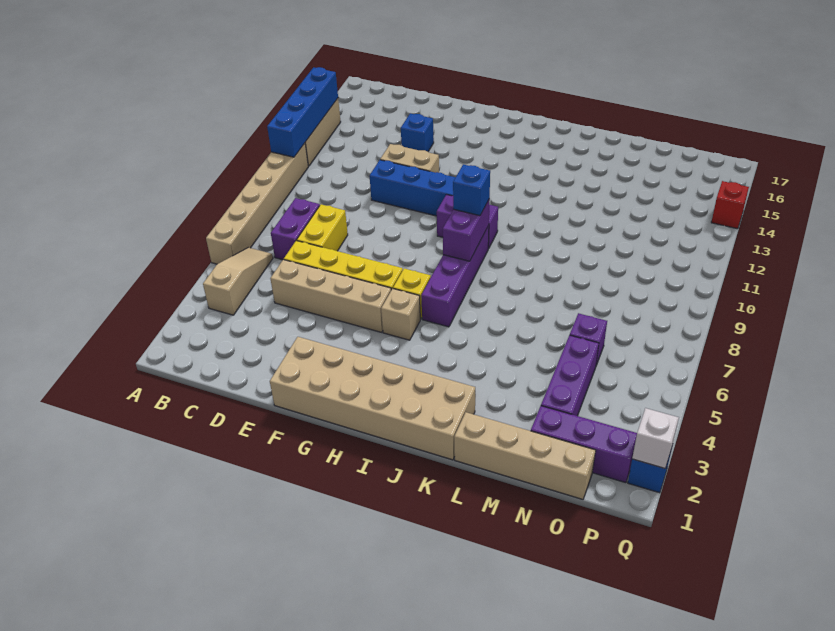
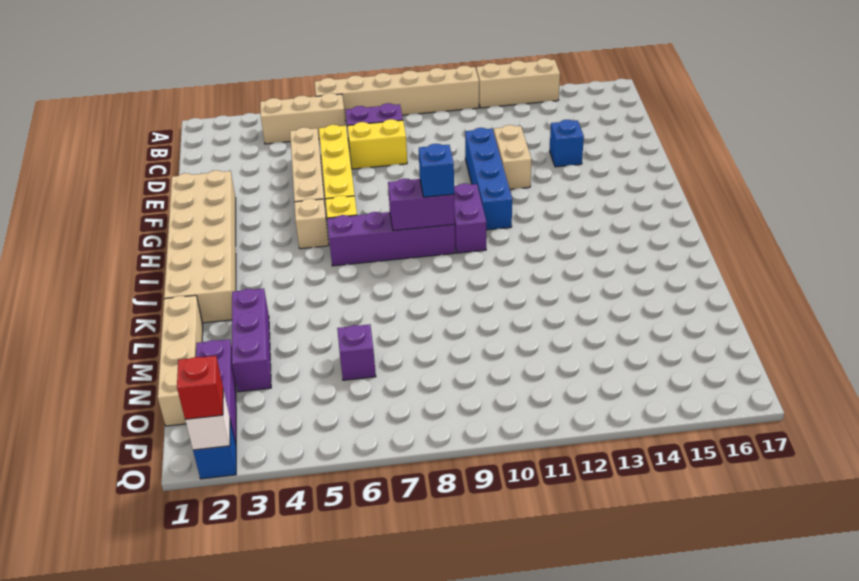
blue 1x4 brick [267,67,338,157] -> none
tan 1x3 slope [203,247,273,315] -> tan 1x3 brick [260,93,346,144]
purple 1x3 brick [541,335,599,416] -> purple 1x3 brick turned to [232,288,271,392]
red 1x1 brick [711,181,749,229] -> red 1x1 brick moved to [177,356,223,419]

